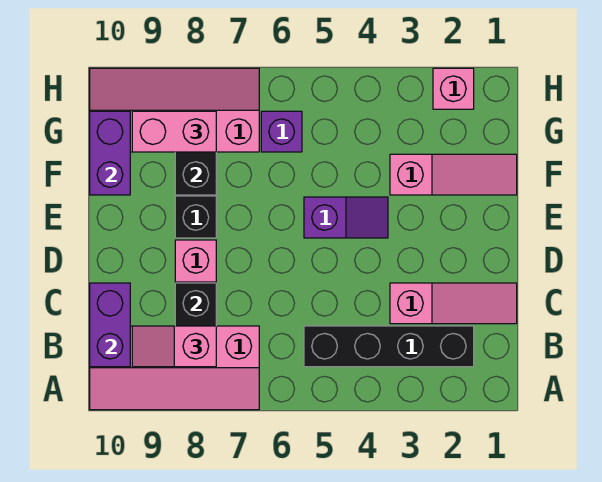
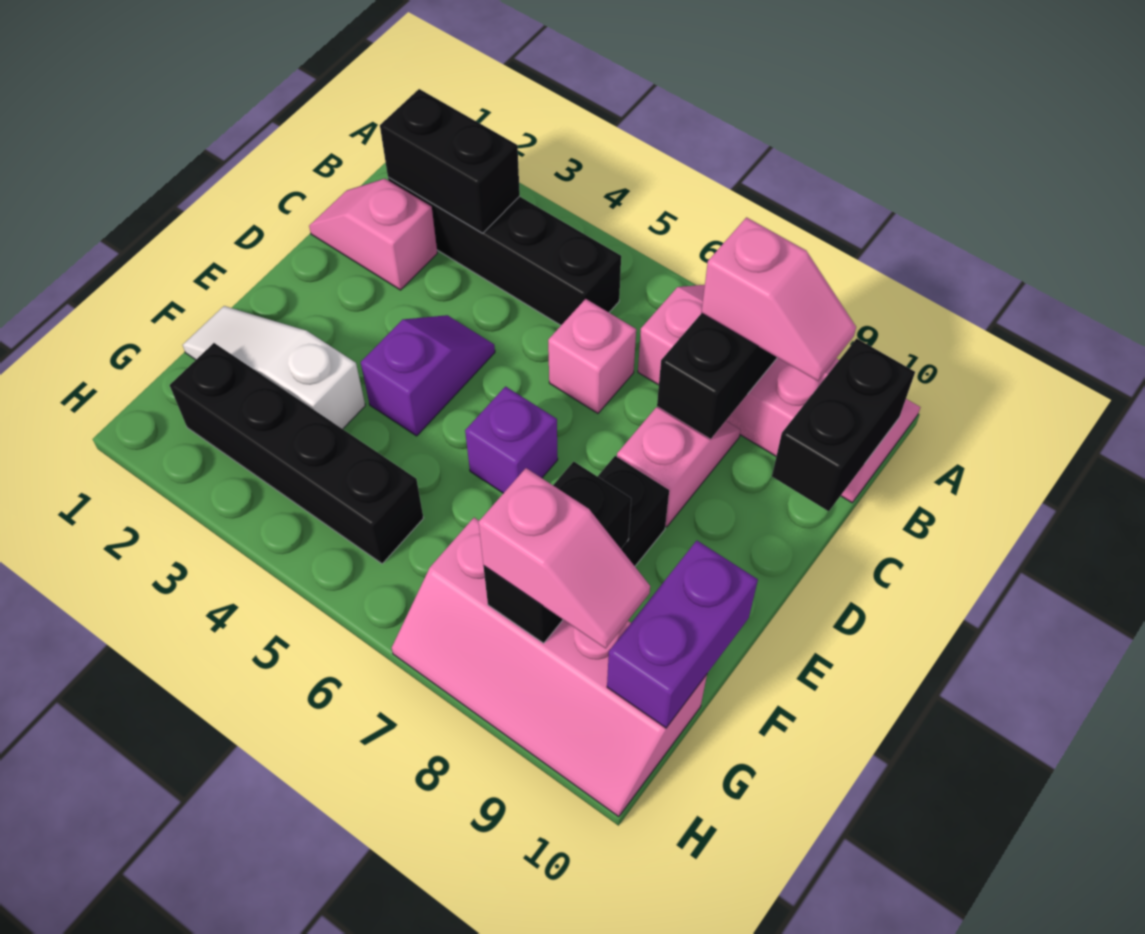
none -> black 1x2 brick [380,89,520,233]
purple 1x2 brick [90,283,130,367] -> black 1x2 brick [772,339,915,511]
pink 1x3 slope [390,283,517,324] -> pink 1x2 slope [309,179,437,290]
purple 1x2 slope [304,197,388,238] -> purple 1x2 slope turned to [361,315,495,436]
pink 1x3 slope [390,154,517,195] -> white 1x3 slope [183,306,365,429]
none -> black 1x4 brick [170,343,423,564]
purple 1x1 brick [261,111,302,152] -> purple 1x1 brick moved to [465,387,558,493]
pink 1x2 brick [132,111,216,152] -> pink 1x2 slope [479,468,650,648]
pink 1x1 brick [433,68,474,109] -> pink 1x1 brick moved to [548,299,636,413]

